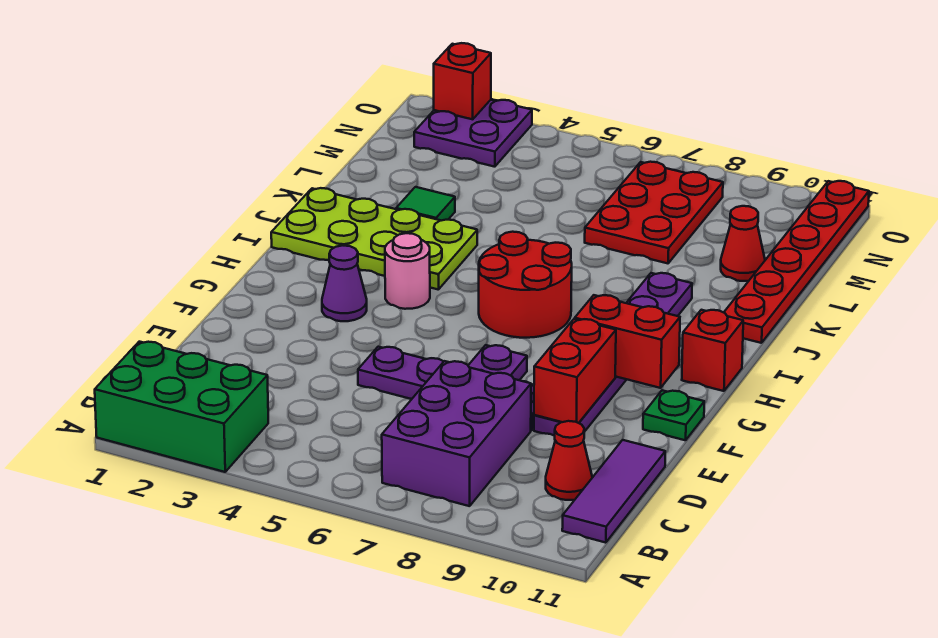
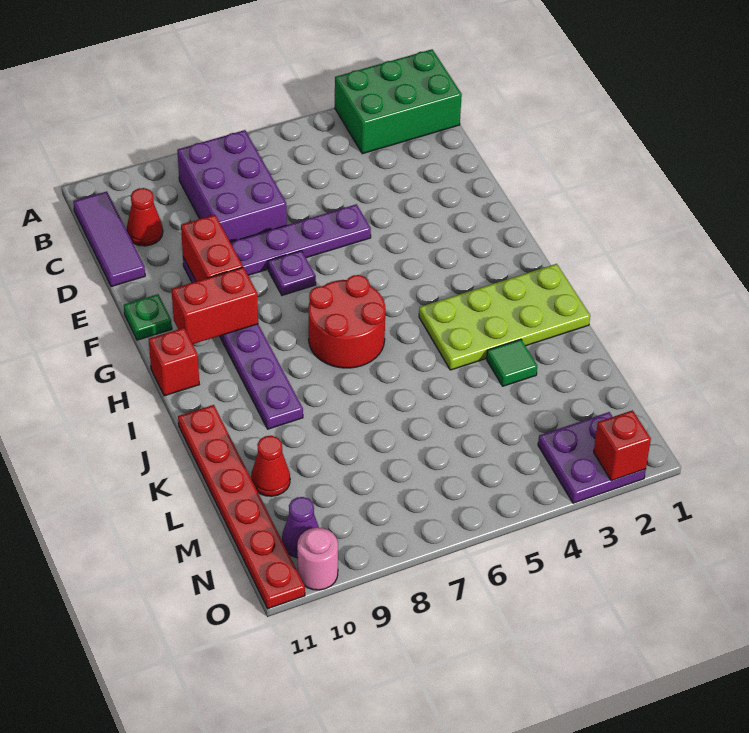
purple 1x1 cone [322,245,367,321] -> purple 1x1 cone moved to [282,497,319,558]
pink 1x1 round brick [385,233,430,309] -> pink 1x1 round brick moved to [297,528,338,590]
red 2x3 plate [585,162,723,263] -> none

